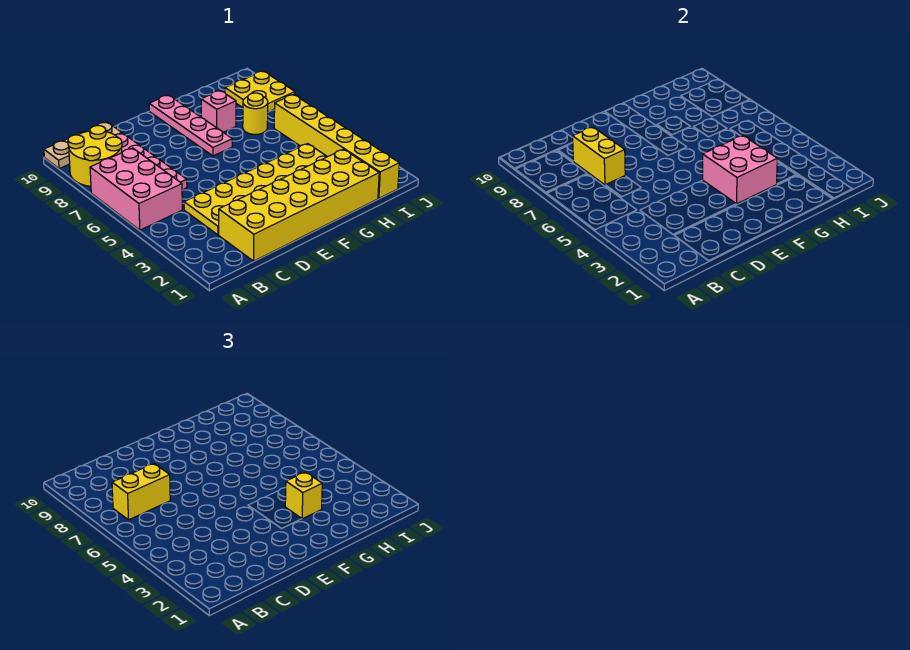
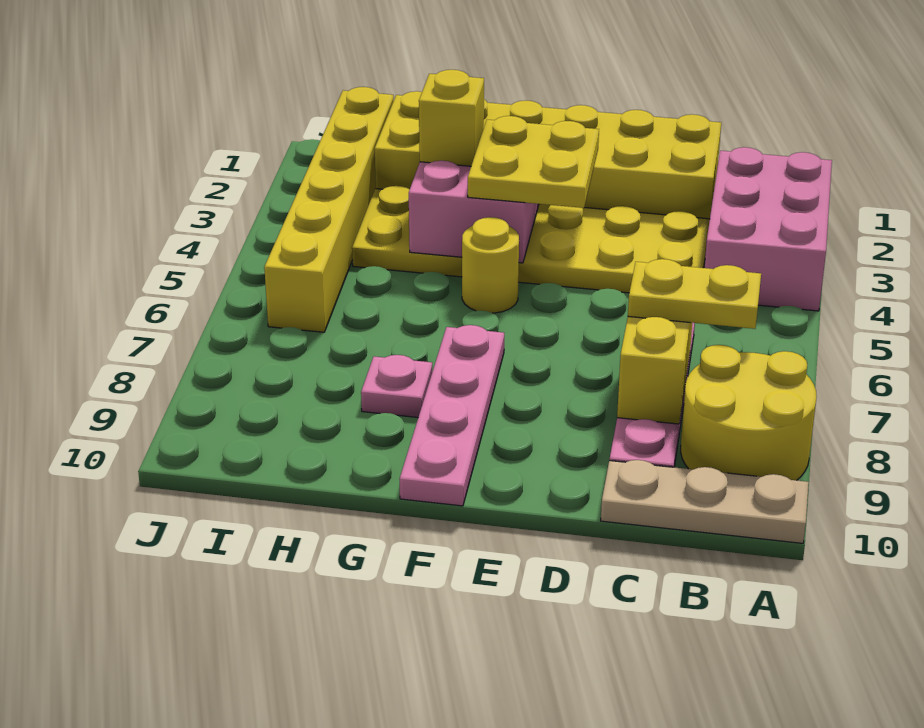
pink 2x3 brick [90,148,182,230] -> pink 2x3 brick moved to [705,147,832,311]
yellow 1x2 brick [112,464,170,520] -> yellow 1x2 plate [628,259,761,329]
pink 1x1 brick [201,90,236,132] -> pink 1x1 plate [361,355,432,417]
yellow 1x1 round brick [243,93,268,135] -> yellow 1x1 round brick moved to [462,217,519,313]
yellow 2x2 plate [225,71,295,112] -> yellow 2x2 plate moved to [468,116,599,208]

